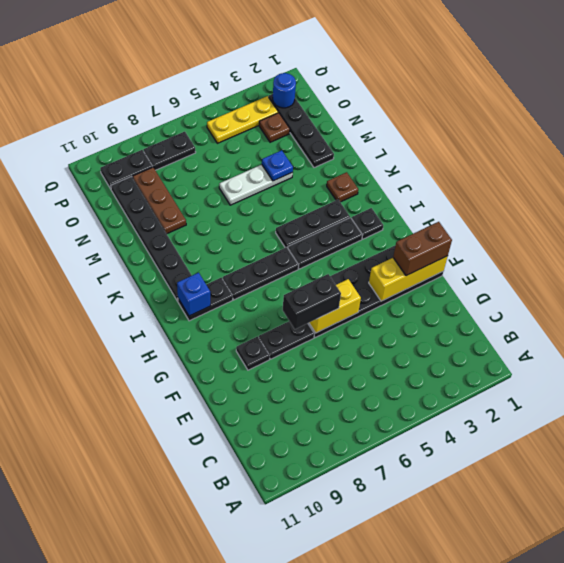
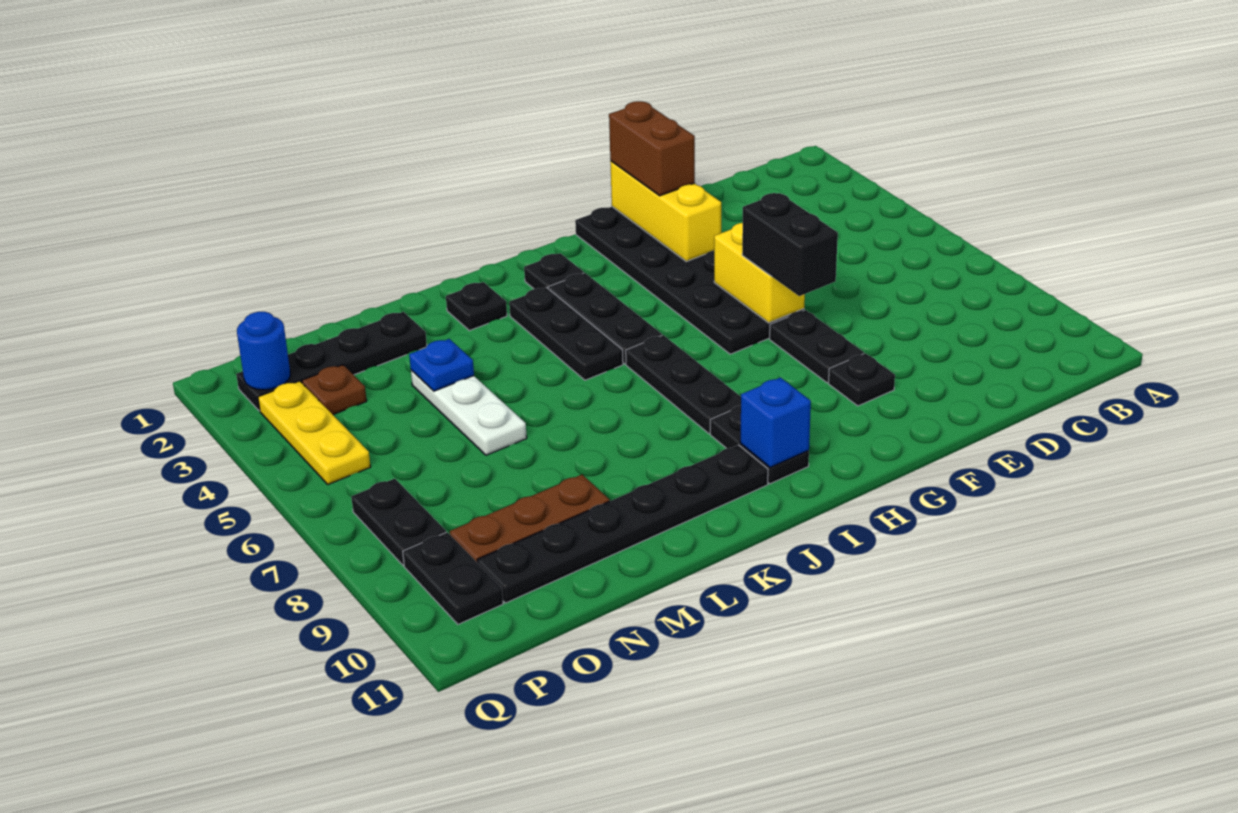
brown 1x1 plate [327,172,358,202] -> black 1x1 plate [446,282,507,331]

